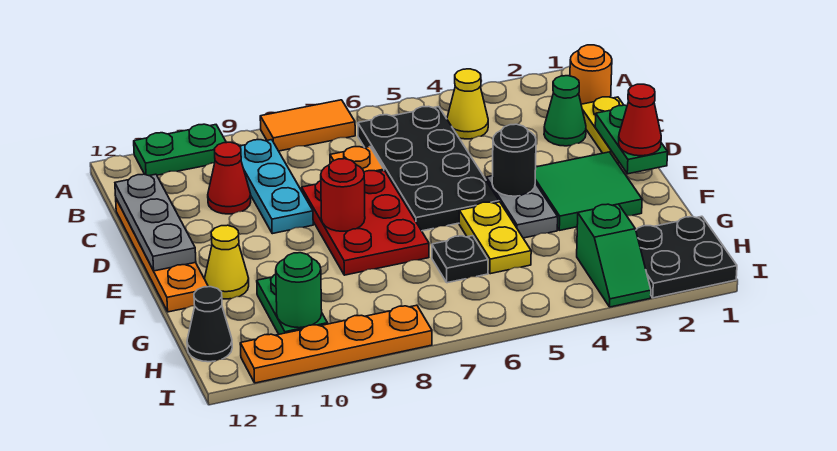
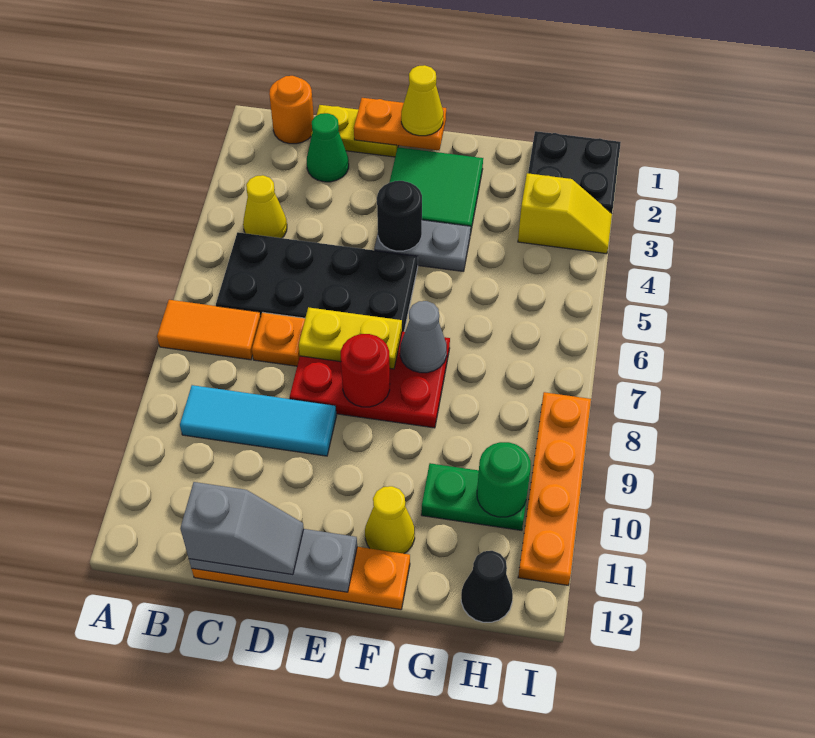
orange 1x2 tile [260,100,355,151] -> orange 1x2 tile turned to [157,300,261,360]
green 1x2 plate [134,124,226,176] -> none
cyan 1x3 plate [240,140,313,234] -> cyan 1x3 tile [180,385,337,456]
red 1x1 cone [208,142,251,214] -> none
none -> grey 1x2 slope [180,482,304,575]
green 1x2 plate [595,105,668,174] -> orange 1x2 plate [354,98,446,150]
red 1x1 cone [619,84,661,156] -> yellow 1x1 cone [401,65,443,136]
yellow 1x2 plate [459,202,531,274] -> yellow 1x2 plate moved to [299,307,402,369]
none -> grey 1x1 cone [400,301,447,373]
black 1x1 plate [432,236,488,283] -> none
green 1x2 slope [577,204,651,307] -> yellow 1x2 slope [518,173,612,254]

